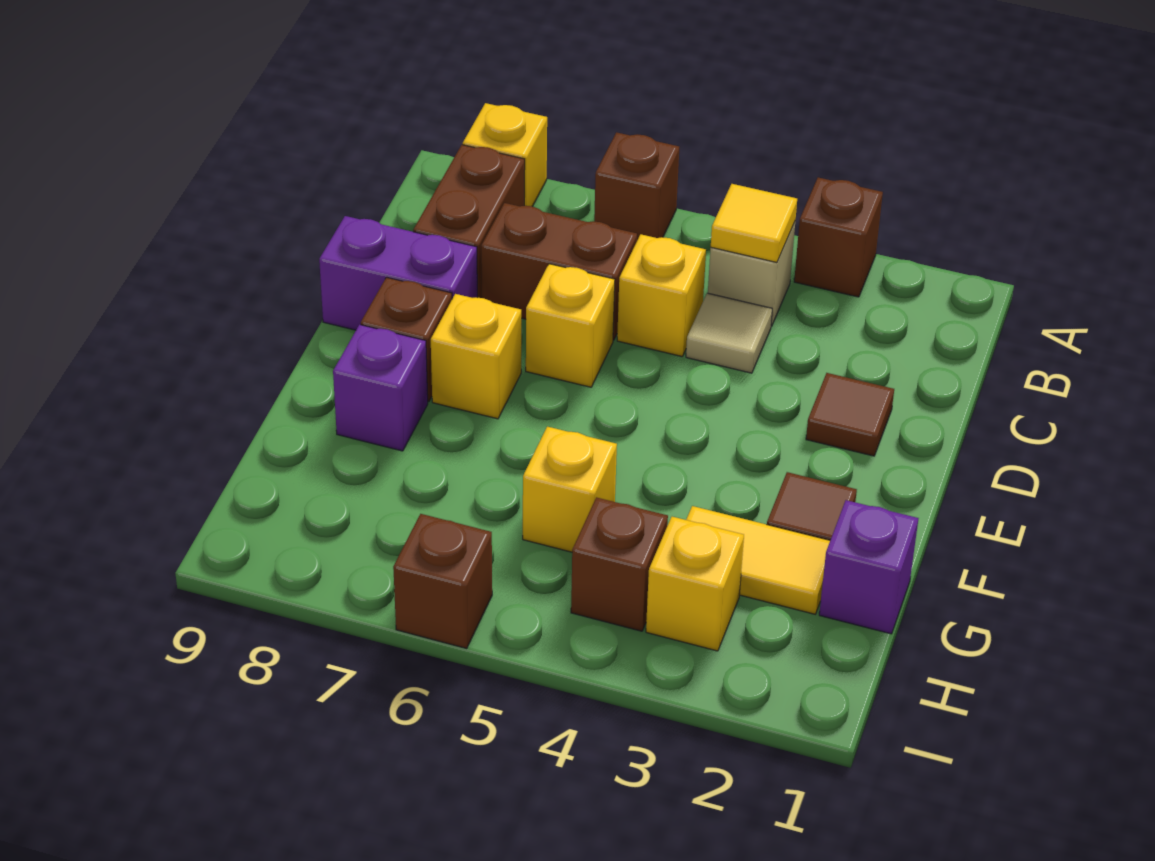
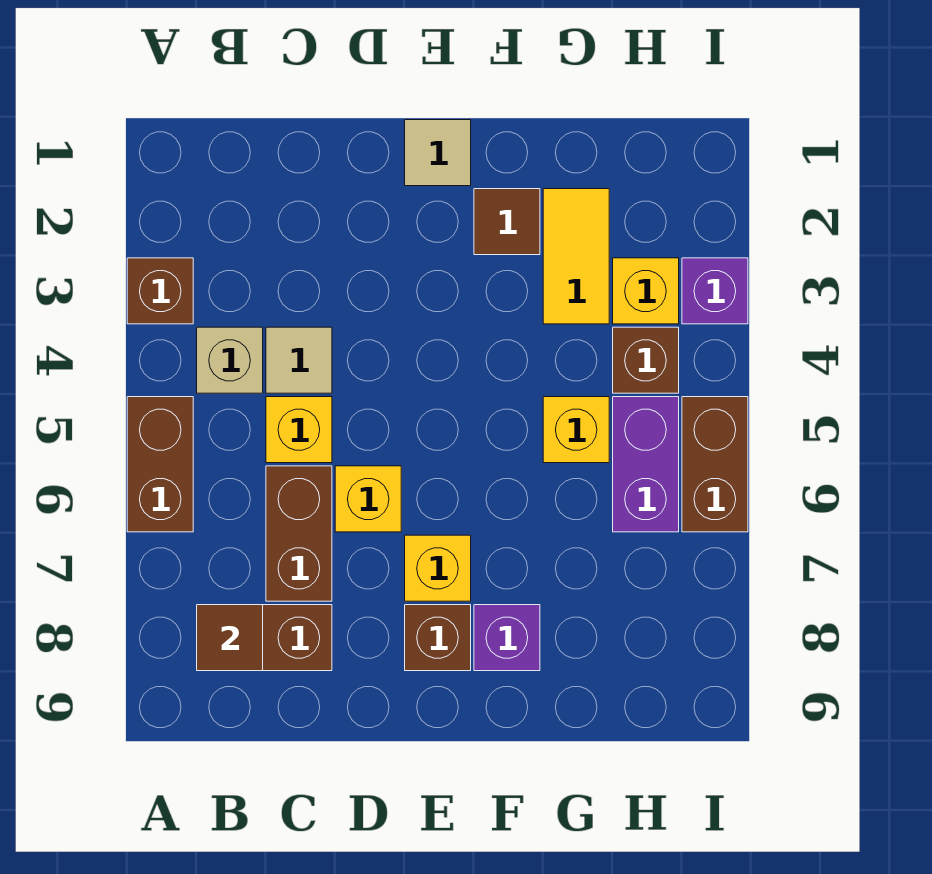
brown 1x1 brick [594,132,679,240] -> brown 1x2 brick [127,397,193,532]
yellow 1x1 brick [463,103,547,206] -> none
yellow 1x1 tile [711,184,797,263] -> none
brown 1x1 tile [806,373,894,456] -> brown 1x1 tile moved to [197,605,263,671]
purple 1x2 brick [319,216,477,330] -> purple 1x2 brick moved to [613,397,679,532]
none -> tan 1x1 tile [405,120,471,186]
purple 1x1 brick [819,500,919,634] -> purple 1x1 brick moved to [682,258,748,324]
brown 1x1 brick [393,514,492,648] -> brown 1x2 brick [682,397,748,532]

